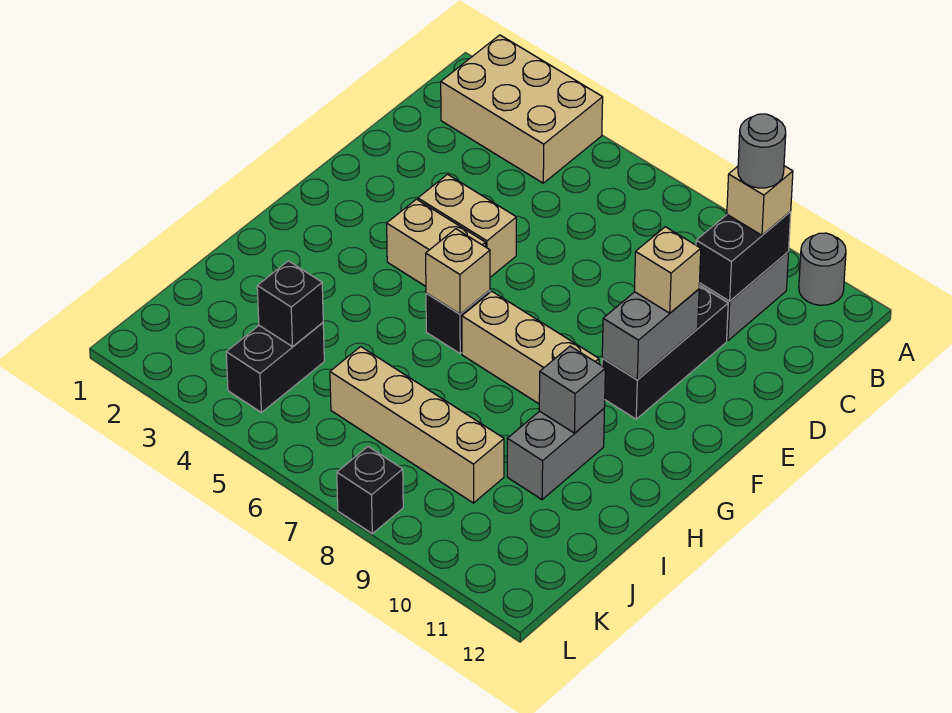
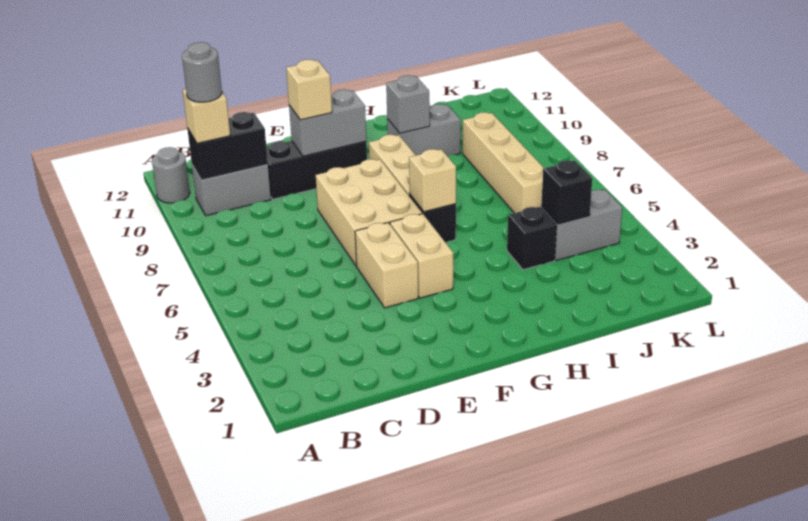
tan 2x3 brick [441,35,603,183] -> tan 2x3 brick moved to [316,159,422,266]
black 1x2 brick [226,323,324,412] -> grey 1x2 brick [541,190,622,261]
black 1x1 brick [337,447,403,534] -> black 1x1 brick moved to [507,207,556,270]

